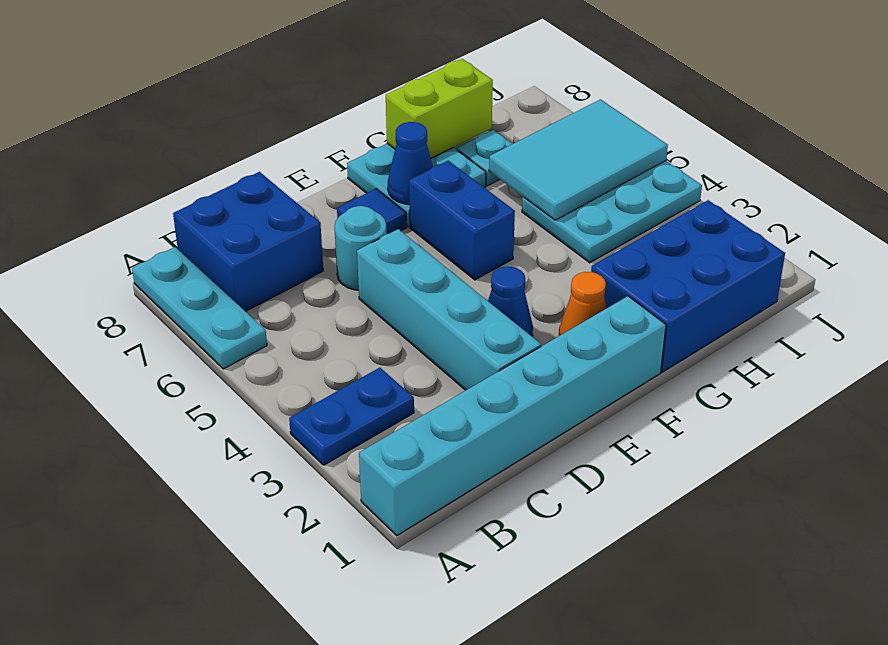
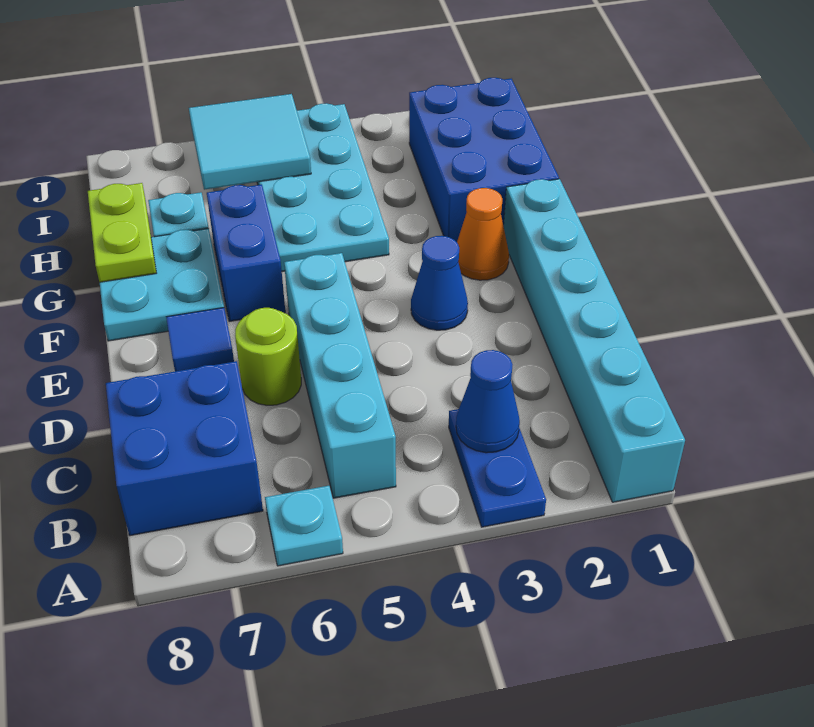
cyan 1x3 plate [132,247,267,369] -> cyan 1x1 plate [265,486,343,566]
cyan 1x4 brick [357,229,541,390] -> cyan 1x4 brick turned to [284,253,396,498]
cyan 1x1 round brick [335,206,387,290] -> lime 1x1 round brick [235,308,301,405]
blue 1x2 brick [409,161,515,280] -> blue 1x2 brick turned to [207,185,285,322]
blue 1x1 cone [388,122,433,204] -> blue 1x1 cone moved to [456,350,520,453]
lime 1x2 brick [386,59,493,158] -> lime 1x2 plate [88,183,156,282]
cyan 2x3 plate [522,161,702,263] -> cyan 2x4 plate [257,103,389,272]
cyan 2x3 tile [489,99,668,220] -> cyan 2x2 tile [189,94,311,190]

